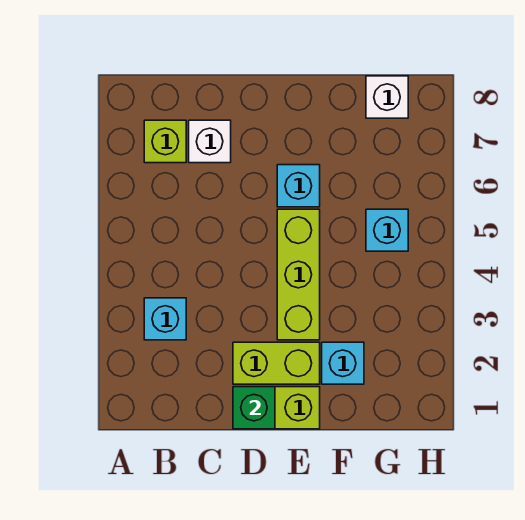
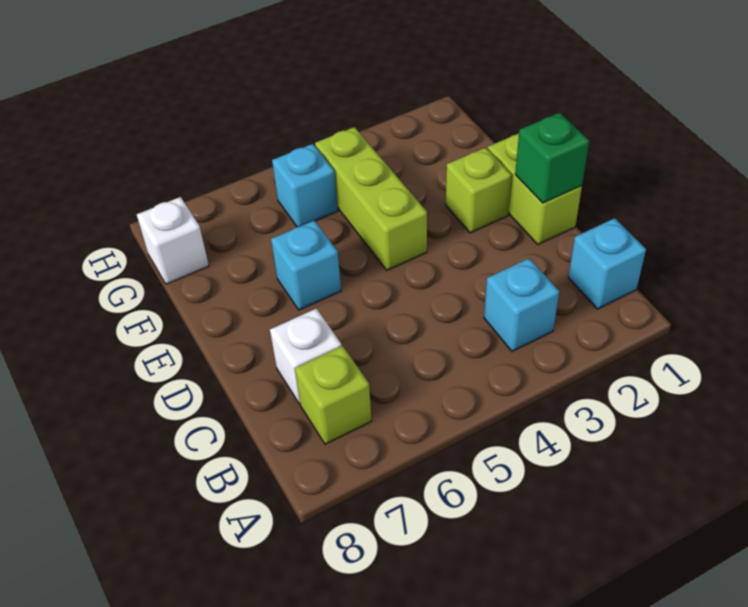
lime 1x2 brick [233,342,320,384] -> lime 1x1 brick [446,148,512,233]
lime 1x3 brick [277,209,320,340] -> lime 1x3 brick turned to [315,127,427,270]
cyan 1x1 brick [322,342,364,384] -> cyan 1x1 brick moved to [568,218,646,309]

